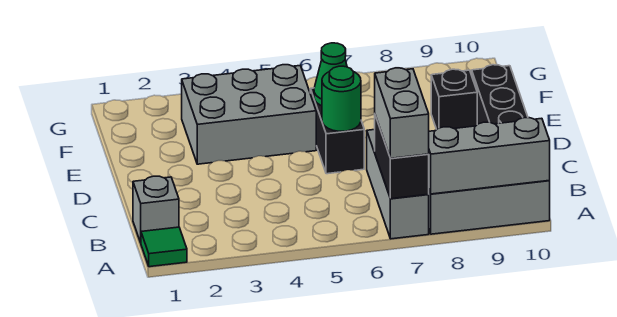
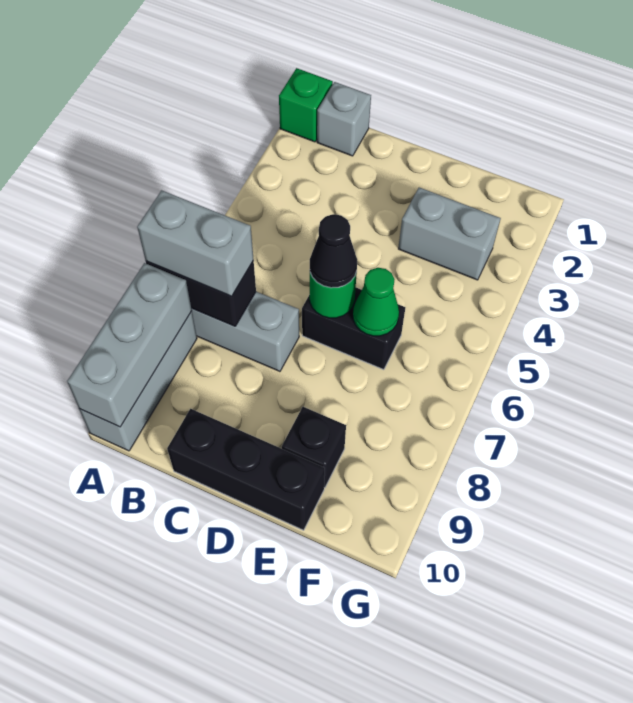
green 1x1 tile [141,227,187,267] -> green 1x1 brick [279,68,333,142]
none -> black 1x1 cone [310,214,357,288]
grey 2x3 brick [182,65,316,164] -> grey 1x2 brick [398,188,501,280]

